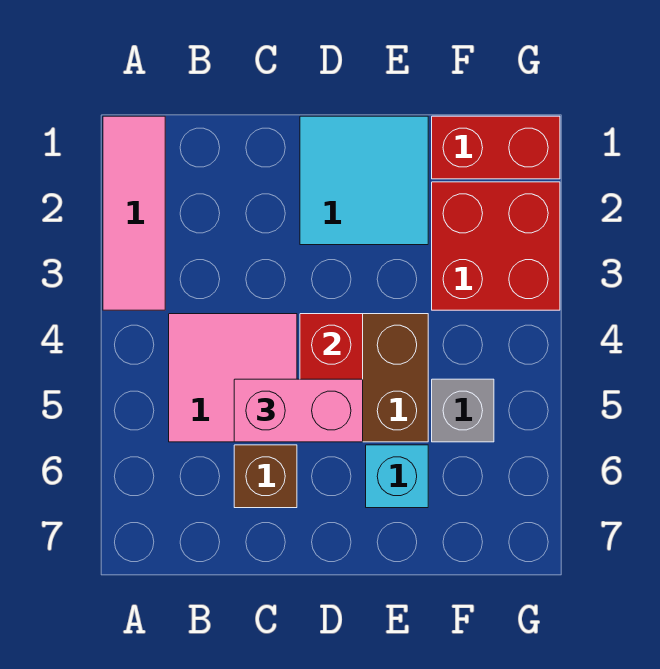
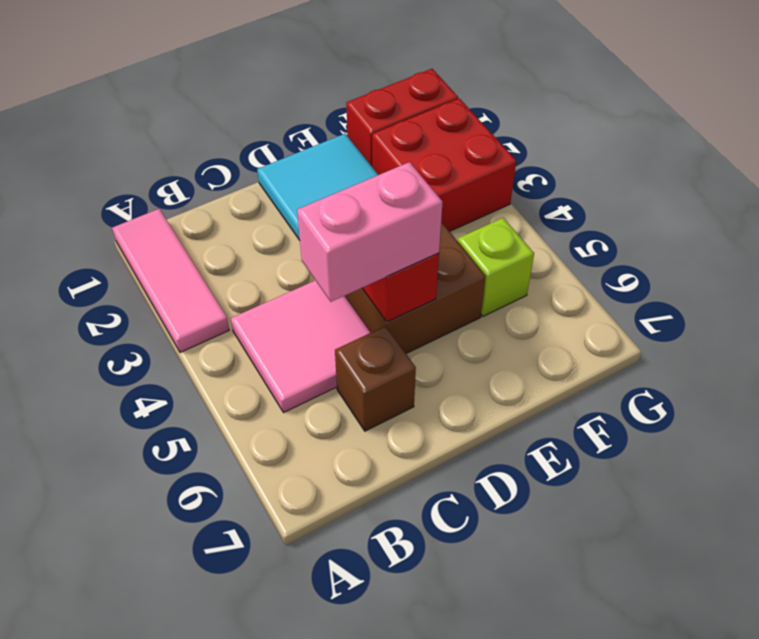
cyan 1x1 brick [366,445,428,508] -> none
grey 1x1 brick [432,379,494,442] -> lime 1x1 brick [458,218,534,316]

